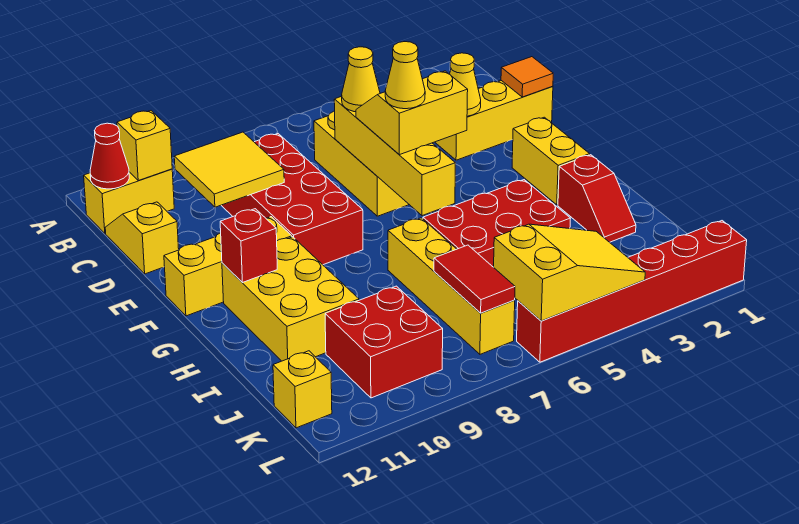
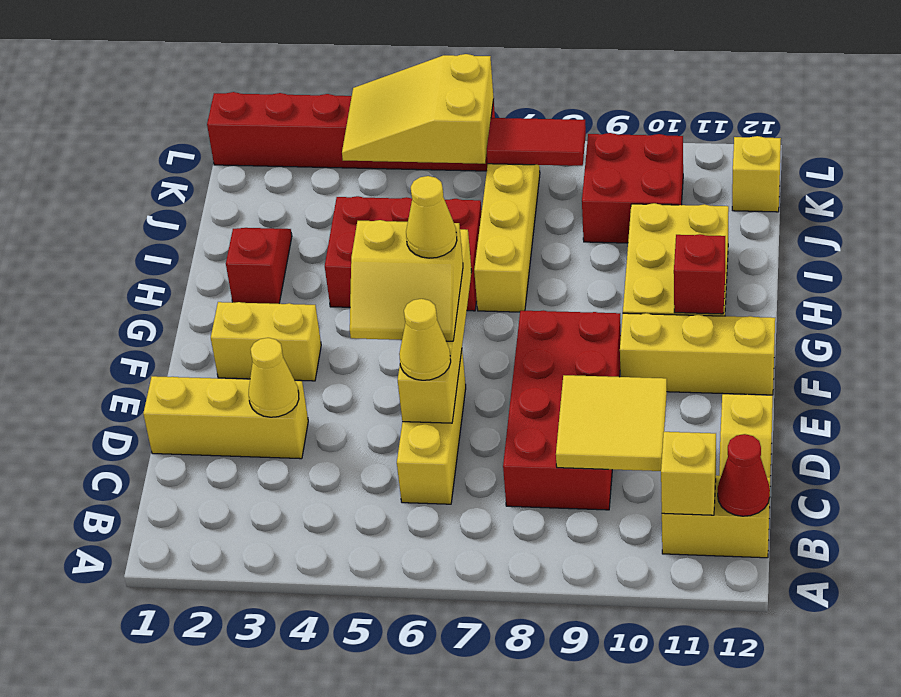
orange 1x1 tile [501,57,553,97] -> none
yellow 1x2 brick [512,117,590,205] -> yellow 1x2 brick turned to [211,302,321,381]
red 1x2 tile [434,245,515,313] -> red 1x2 tile turned to [487,118,586,166]

